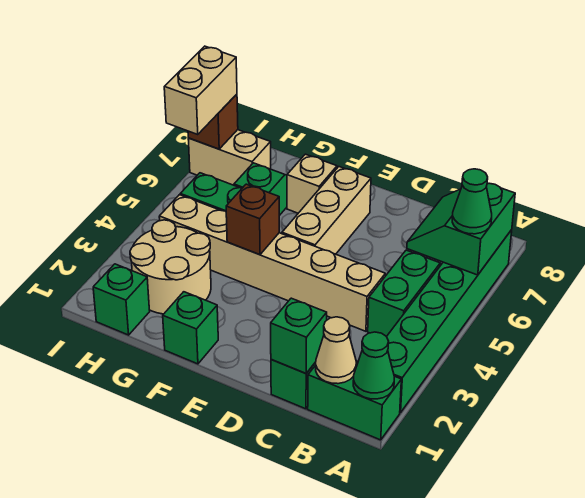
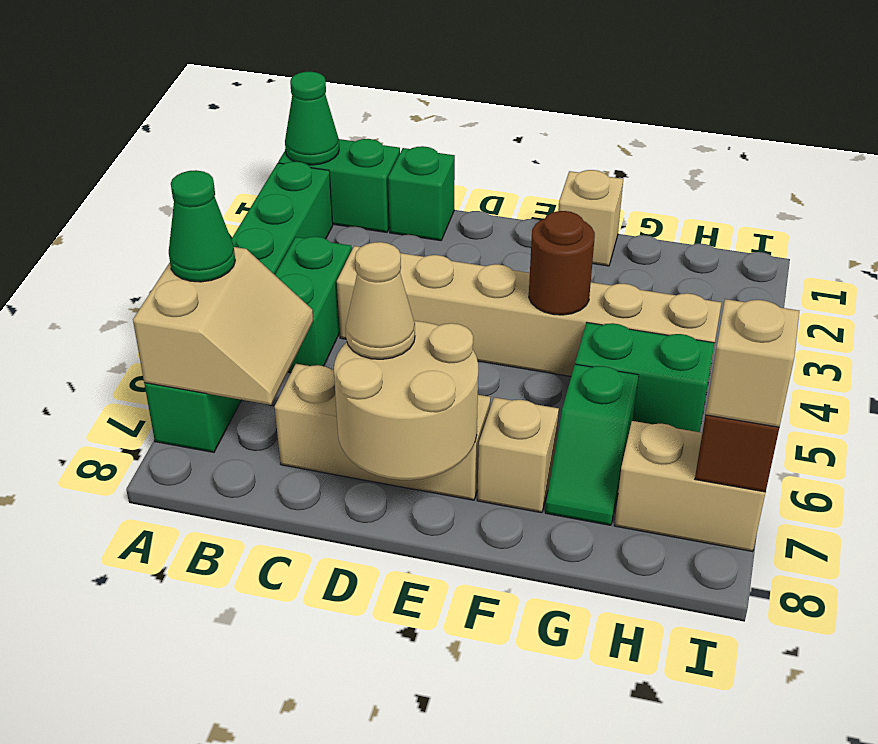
green 2x2 slope [407,183,515,275] -> tan 2x2 slope [133,247,313,405]
tan 1x1 cone [316,317,356,384] -> tan 1x1 cone moved to [346,242,415,359]
green 1x1 brick [271,298,327,373] -> none
tan 1x3 brick [282,167,371,254] -> tan 1x3 brick turned to [275,364,491,500]
green 1x1 brick [163,292,218,364] -> tan 1x1 brick [558,170,623,266]
brown 1x1 brick [226,184,279,254] -> brown 1x1 round brick [529,211,595,315]
tan 2x2 round brick [130,220,211,314] -> tan 2x2 round brick moved to [334,321,478,480]
green 1x1 brick [93,264,150,335] -> none
tan 1x2 brick [164,46,237,134] -> tan 1x1 brick [705,299,799,427]

